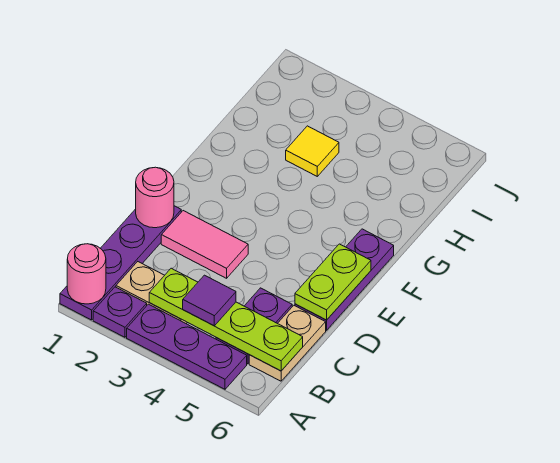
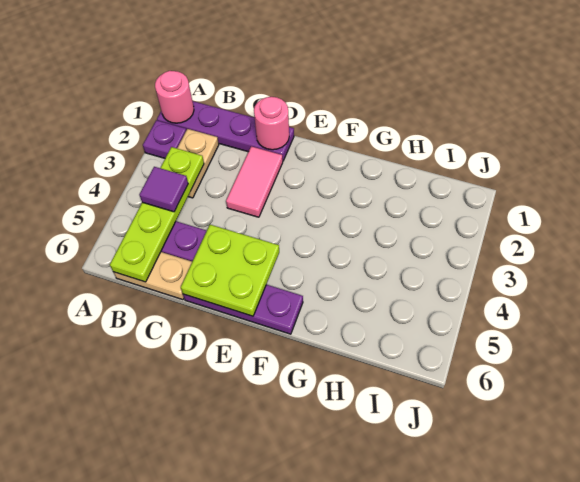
purple 1x3 plate [127,304,247,389] -> none
lime 1x2 plate [295,244,371,320] -> lime 2x2 plate [181,225,279,316]
yellow 1x1 tile [286,126,339,176] -> none

